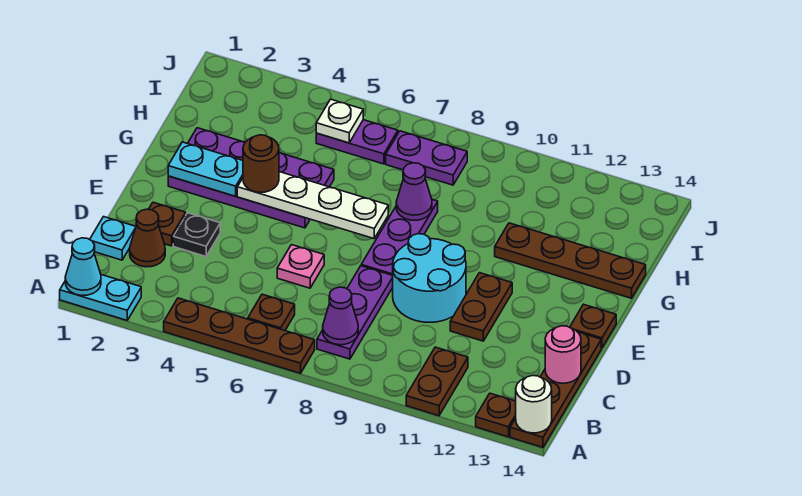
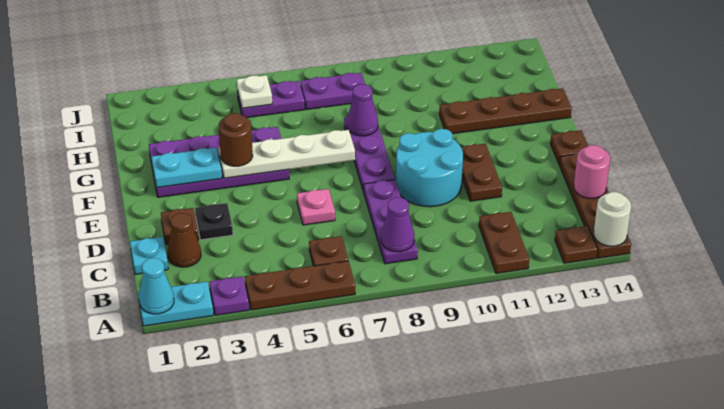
none -> purple 1x1 plate [210,276,249,315]
brown 1x4 plate [164,298,315,373] -> brown 1x3 plate [245,261,355,310]

